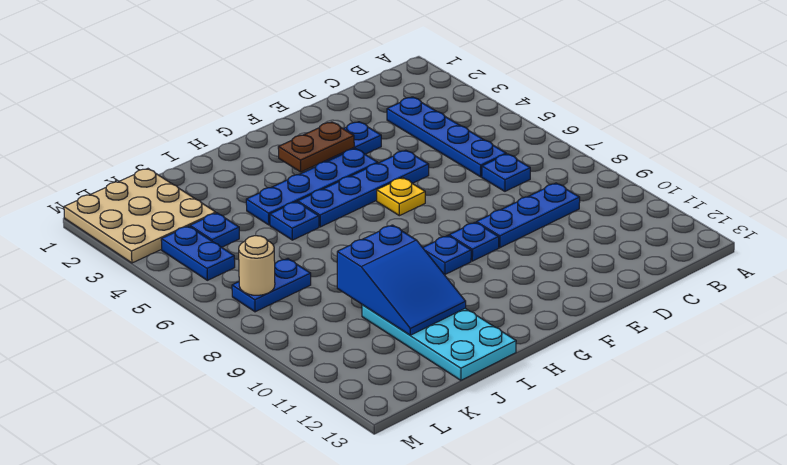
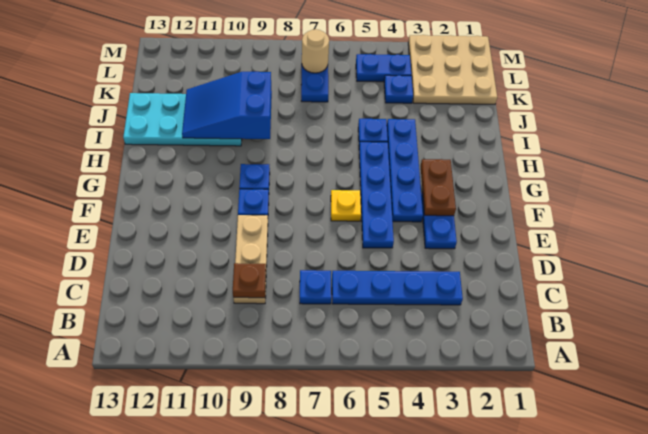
blue 1x3 plate [477,183,580,248] -> tan 1x3 plate [233,215,268,304]
none -> brown 1x1 plate [233,263,266,298]

